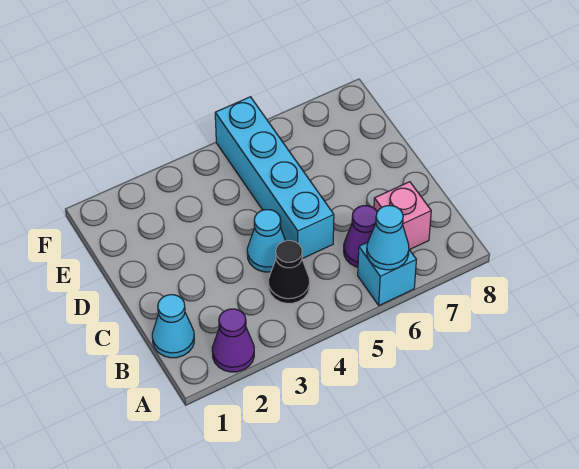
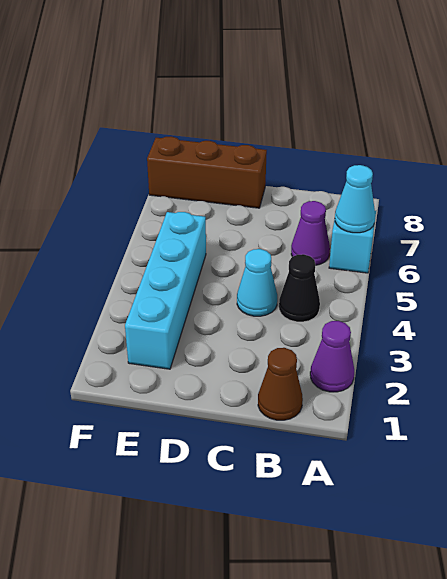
cyan 1x1 cone [152,295,194,358] -> brown 1x1 cone [258,348,303,420]
pink 1x1 brick [374,182,431,250] -> none
cyan 1x4 brick [215,97,334,259] -> cyan 1x4 brick turned to [125,212,206,369]
none -> brown 1x3 brick [147,136,267,208]

